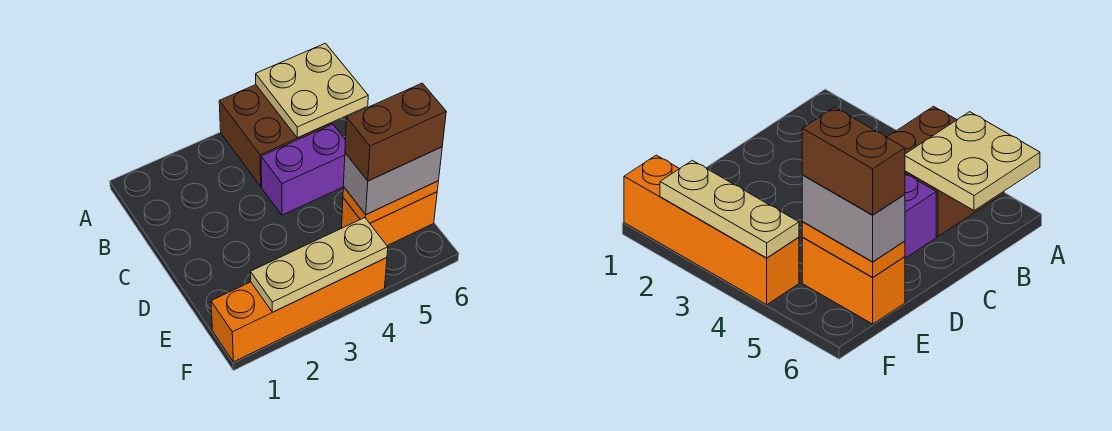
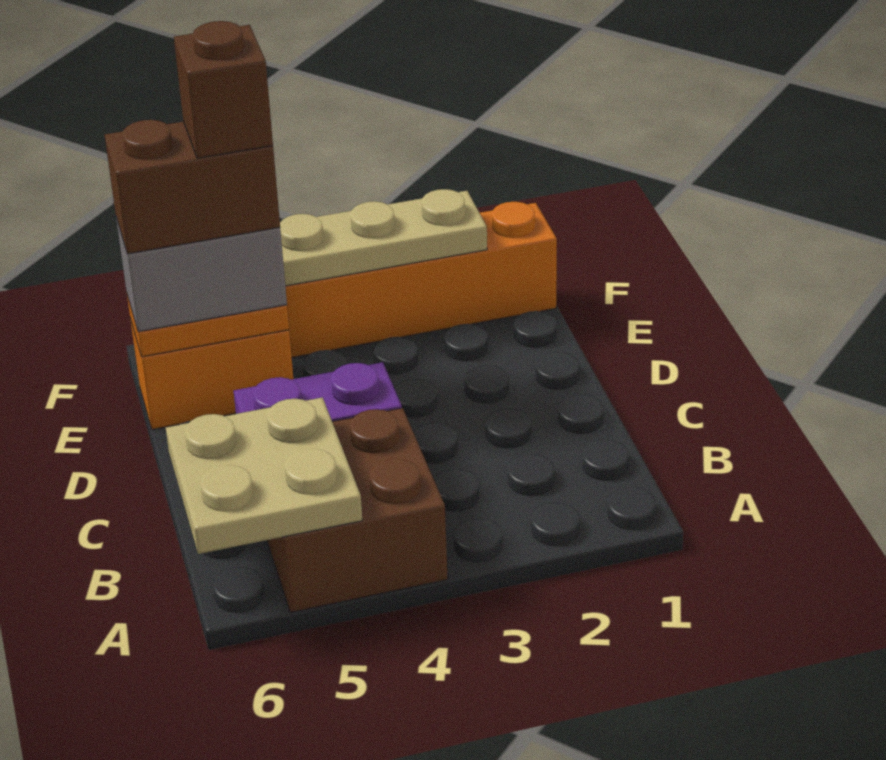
none -> brown 1x1 brick [174,21,273,158]

